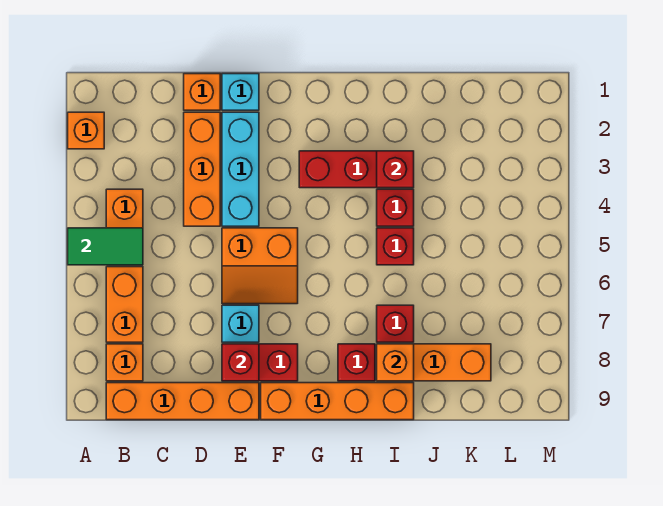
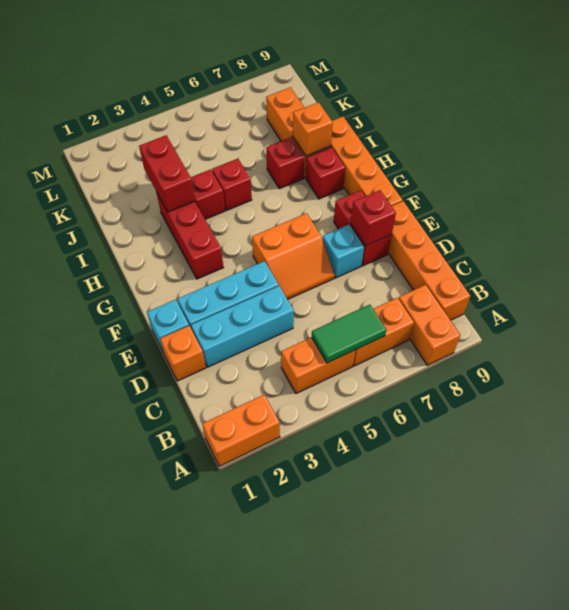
orange 1x1 brick [68,112,104,149] -> orange 1x2 brick [202,395,280,466]
green 1x2 tile [68,228,143,265] -> green 1x2 tile turned to [312,305,386,363]
orange 1x1 brick [106,344,143,381] -> orange 1x2 brick [399,285,460,365]
orange 1x3 brick [184,112,220,226] -> cyan 1x3 brick [191,286,294,367]
orange 2x2 slope [222,228,298,304] -> orange 2x2 slope turned to [252,213,334,299]
red 1x1 brick [377,151,414,188] -> red 1x2 brick [139,135,195,212]

